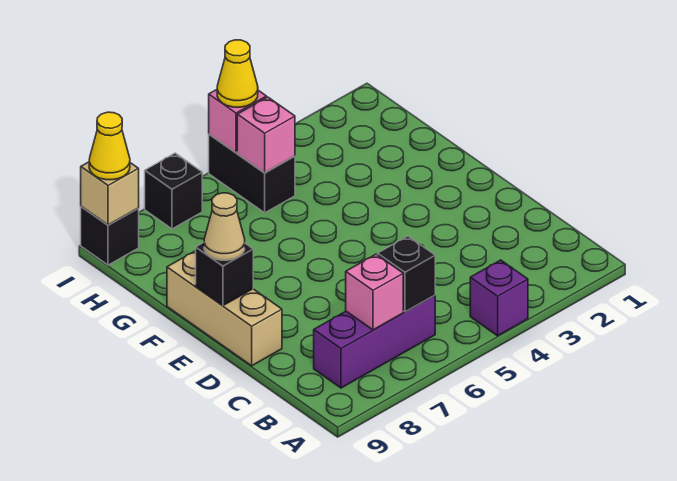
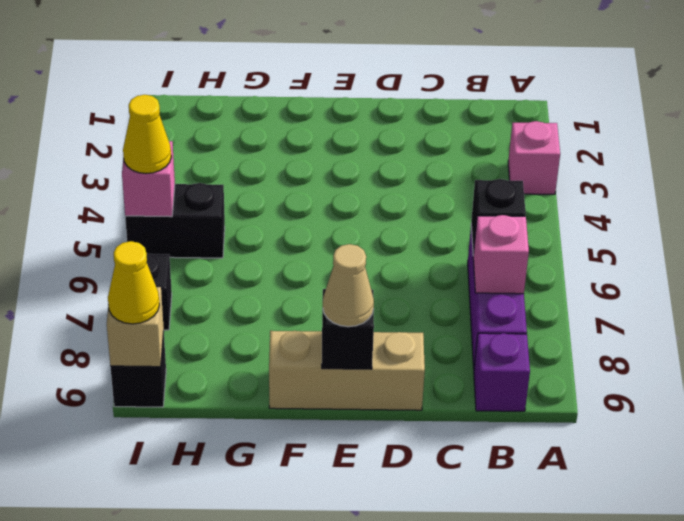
purple 1x1 brick [470,260,528,336] -> purple 1x1 brick moved to [474,333,530,411]
pink 1x1 brick [237,97,295,173] -> pink 1x1 brick moved to [508,121,560,194]

